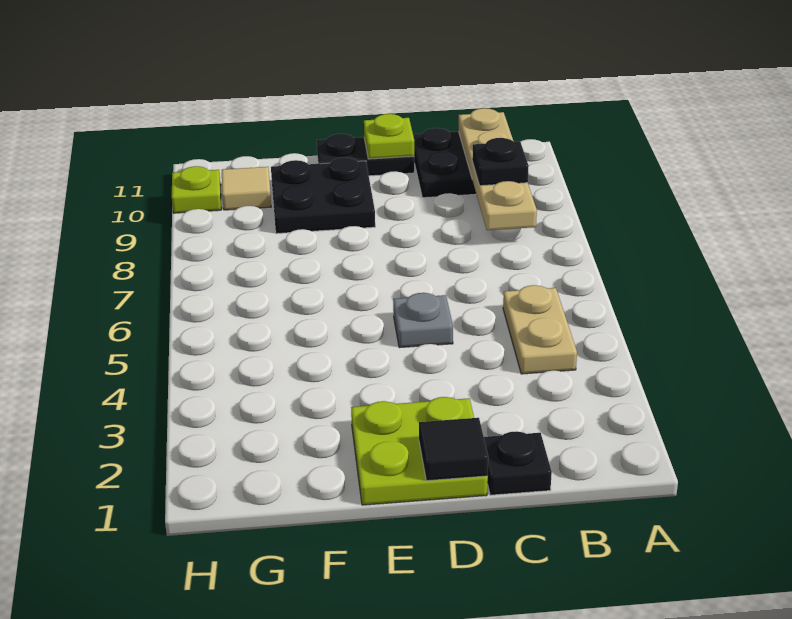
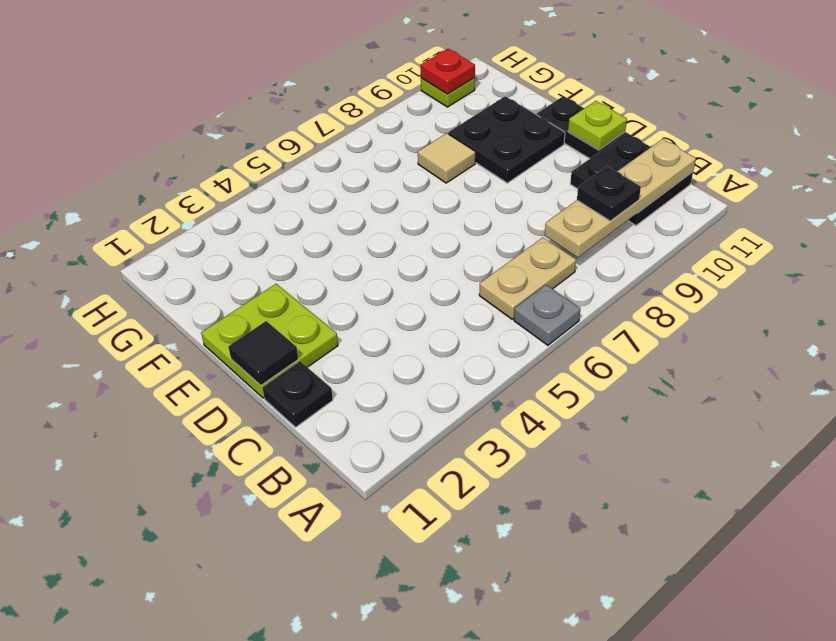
tan 1x2 plate [503,285,577,374] -> tan 1x2 plate moved to [479,238,576,319]
grey 1x1 plate [393,293,453,348] -> grey 1x1 plate moved to [514,285,580,345]
tan 1x1 tile [222,167,271,210] -> tan 1x1 tile moved to [418,133,475,183]
none -> red 1x1 plate [420,49,475,94]

